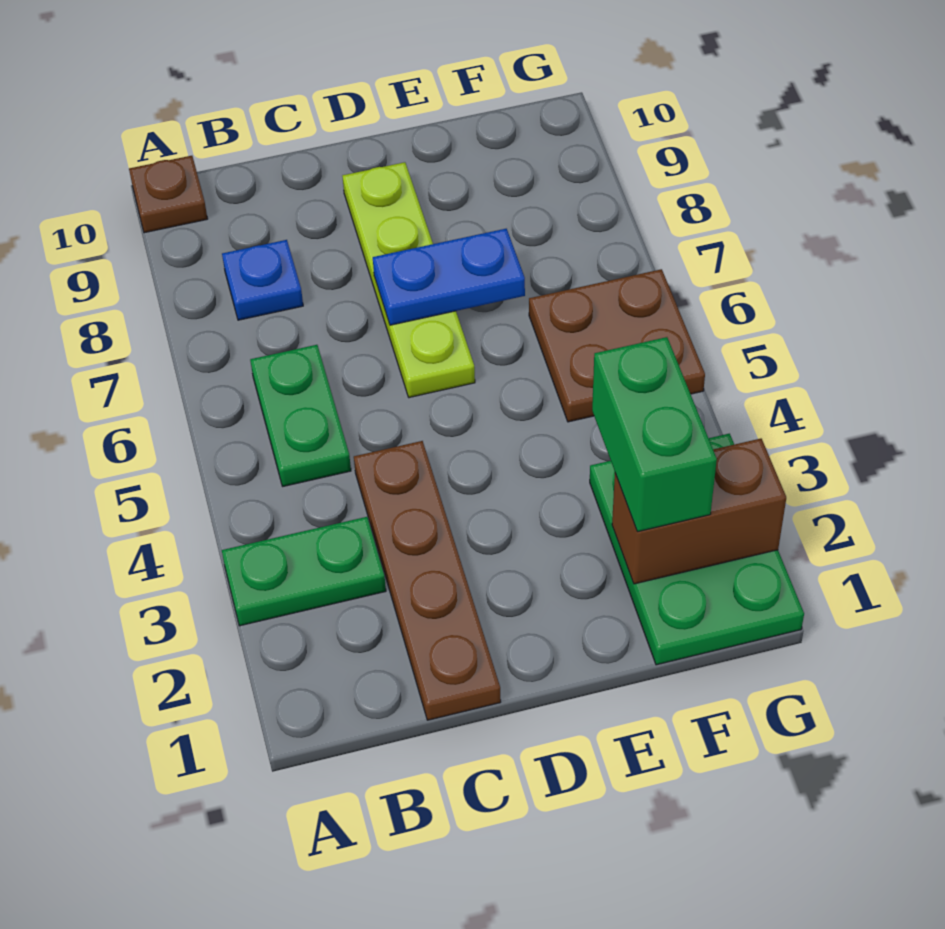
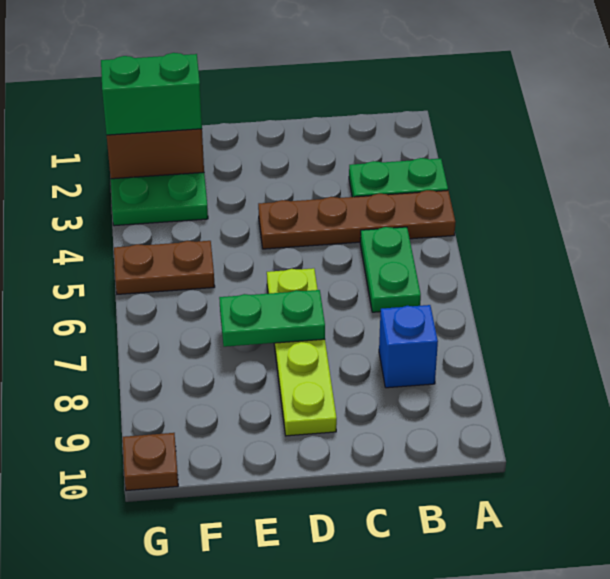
brown 1x1 plate [129,156,208,233] -> brown 1x1 plate moved to [123,433,178,491]
blue 1x1 plate [222,240,303,320] -> blue 1x1 brick [379,305,438,388]
brown 1x4 plate [354,441,501,720] -> brown 1x4 plate turned to [258,190,456,249]
blue 1x2 plate [373,229,525,325] -> green 1x2 plate [219,290,325,347]
green 1x2 brick [592,337,717,532] -> green 1x2 brick turned to [101,53,202,135]
brown 2x2 plate [529,269,705,422] -> brown 1x2 plate [114,241,215,294]

